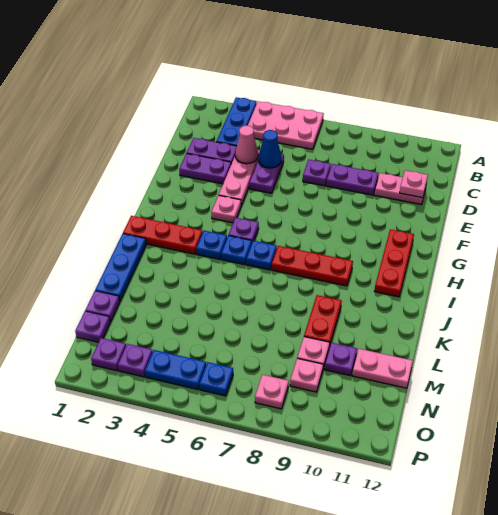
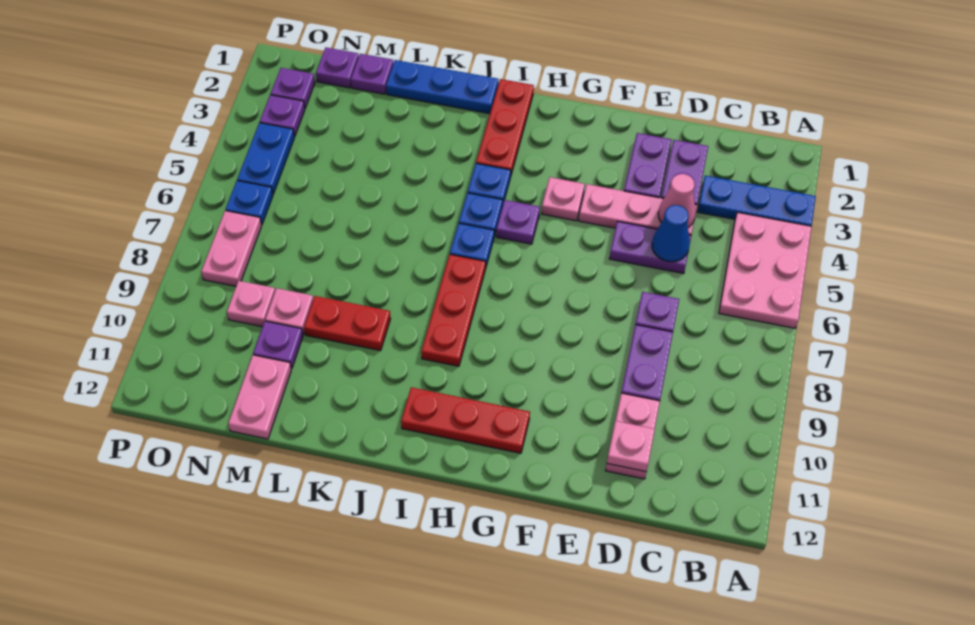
pink 1x1 plate [255,375,289,409] -> pink 1x2 plate [201,211,262,286]

